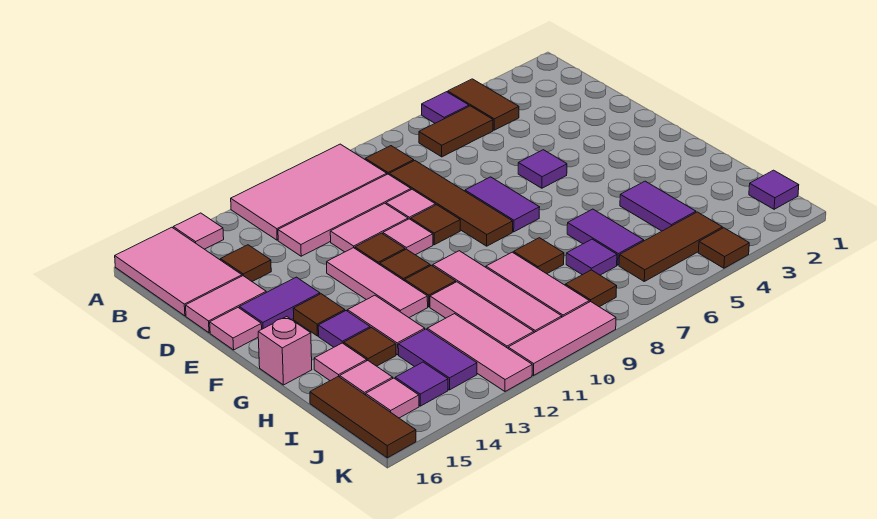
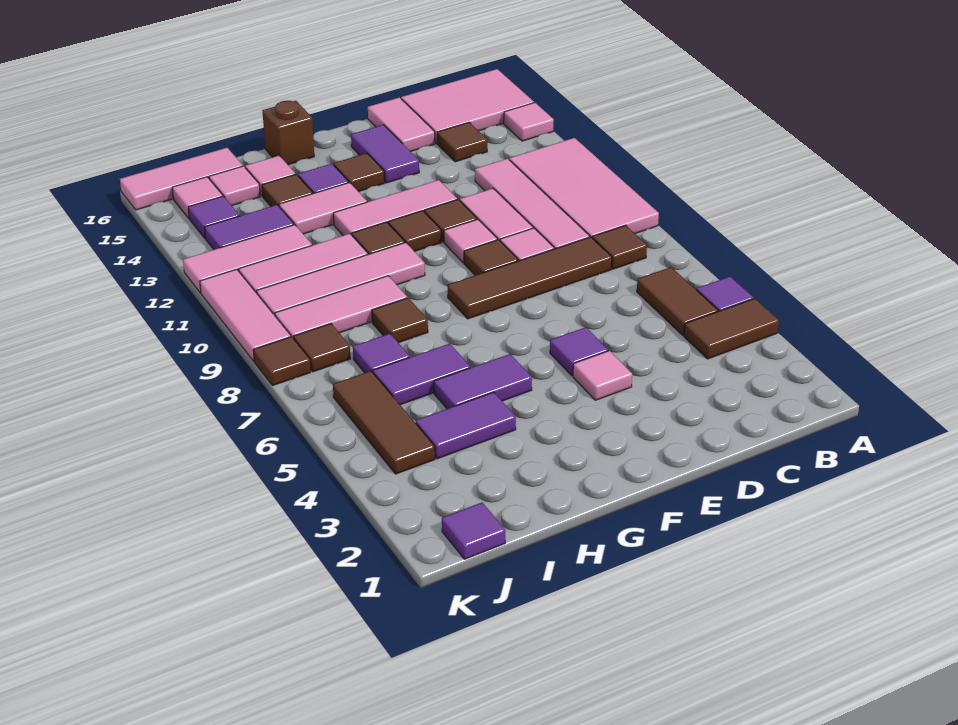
purple 1x2 tile [465,177,540,232] -> purple 1x2 tile moved to [434,354,532,409]
pink 1x1 tile [210,308,262,350] -> pink 1x1 tile moved to [573,351,632,400]
pink 1x1 brick [258,317,312,385] -> brown 1x1 brick [262,101,314,165]
brown 1x3 tile [310,376,416,458] -> pink 1x3 tile [120,148,243,210]
brown 1x1 tile [698,228,749,268] -> brown 1x1 tile moved to [254,337,311,386]

